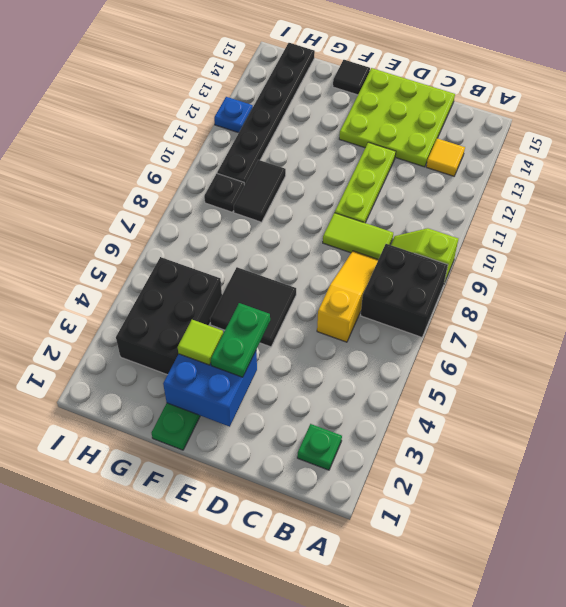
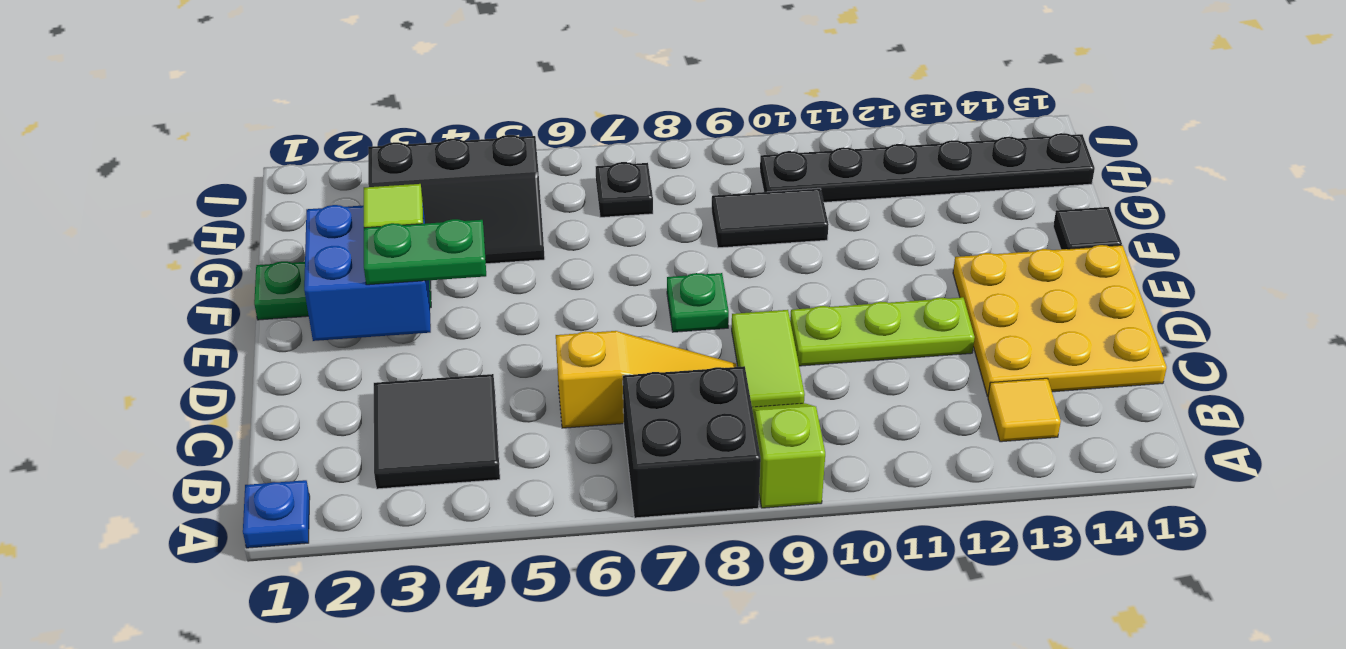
green 1x1 plate [297,424,342,470] -> green 1x1 plate moved to [667,273,729,332]
lime 3x3 plate [339,68,455,167] -> yellow 3x3 plate [953,245,1167,397]
black 2x2 tile [210,267,296,347] -> black 2x2 tile moved to [374,374,500,489]
black 2x3 brick [116,257,222,375] -> black 2x3 slope [368,135,545,264]
black 1x1 plate [204,174,244,212] -> black 1x1 plate moved to [596,162,653,217]
blue 1x1 plate [214,97,253,133] -> blue 1x1 plate moved to [243,480,310,548]

